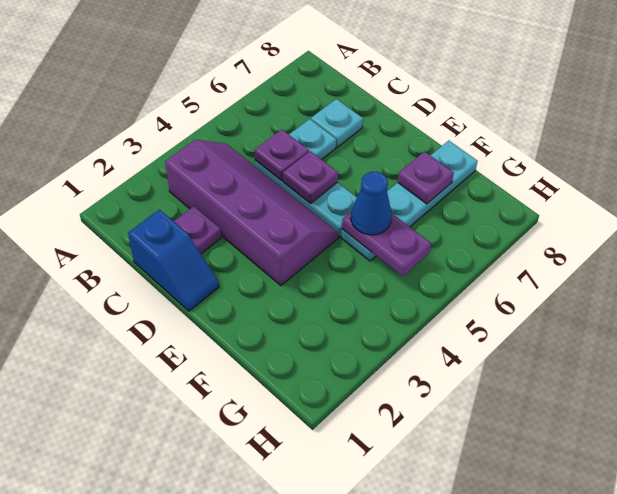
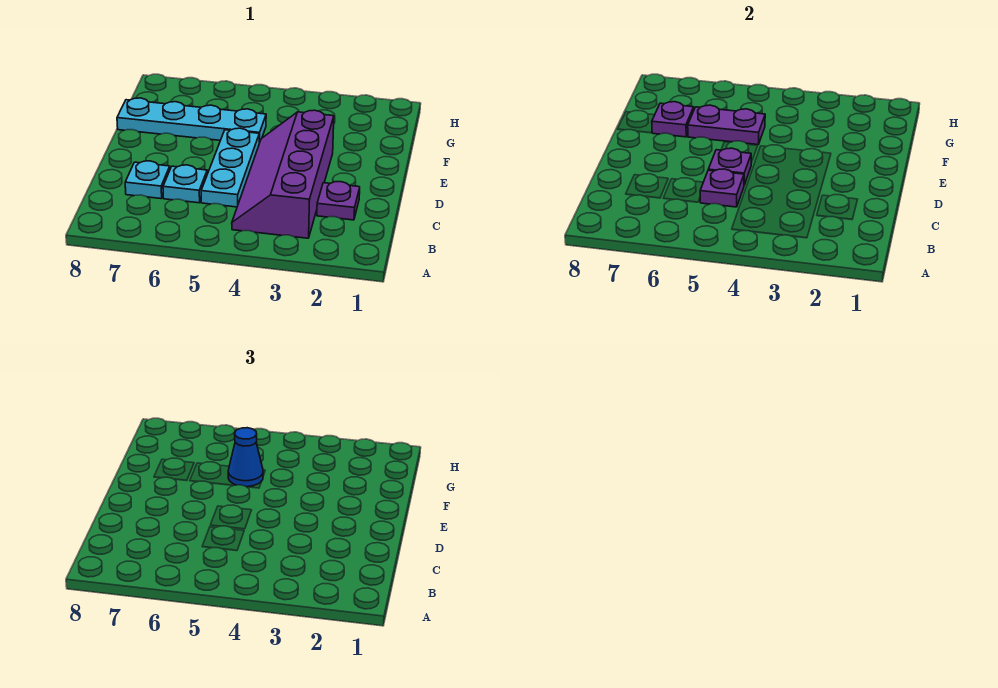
blue 1x2 slope [128,210,219,311] -> none
purple 1x2 plate [342,212,431,276] -> purple 1x2 plate turned to [688,105,765,145]

